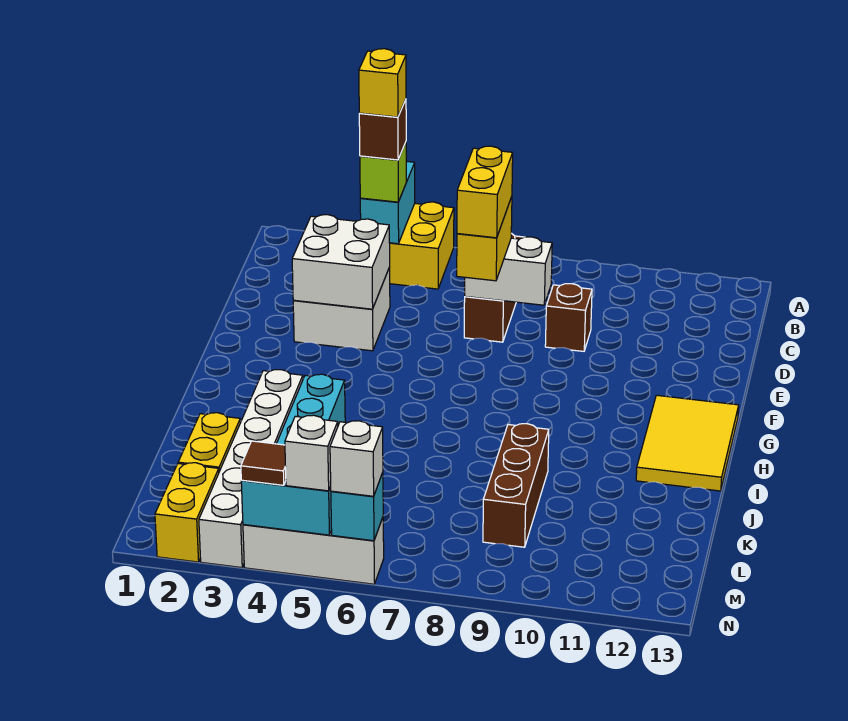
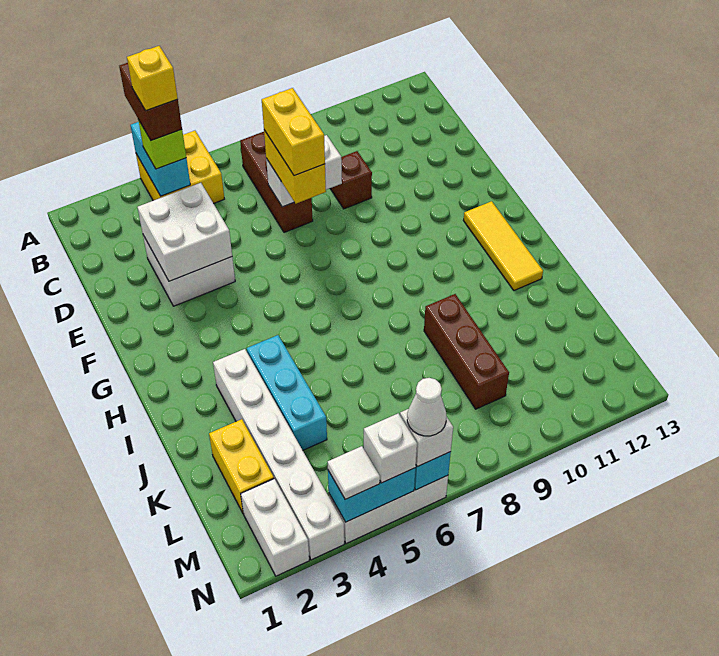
brown 1x1 brick [359,99,406,160] -> brown 1x2 brick [119,63,182,141]
yellow 2x3 tile [636,395,739,491] -> yellow 1x3 tile [463,201,543,291]
yellow 1x2 brick [155,463,219,562] -> white 1x2 brick [241,479,309,576]
brown 1x1 tile [241,441,286,485] -> white 1x1 tile [328,446,380,499]
none -> white 1x1 cone [407,378,447,436]

